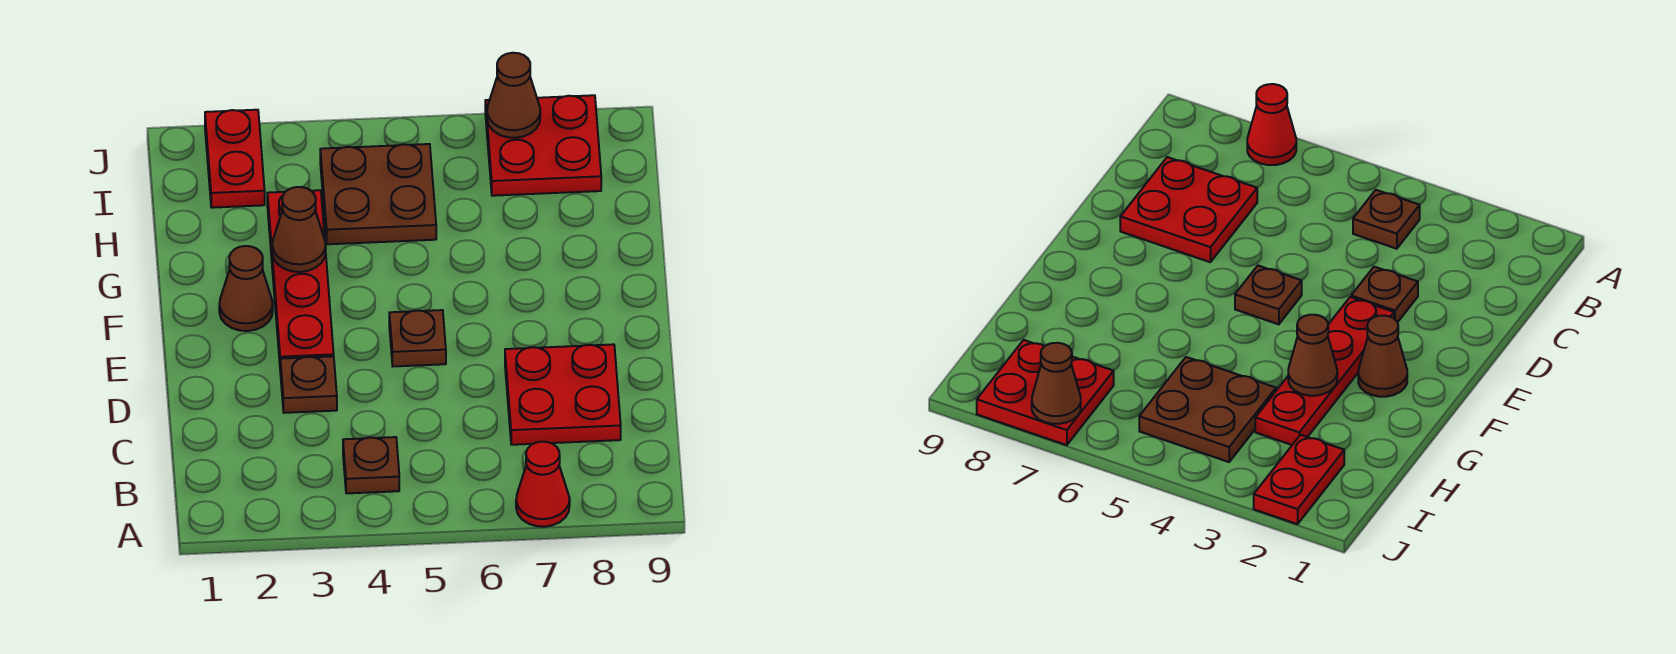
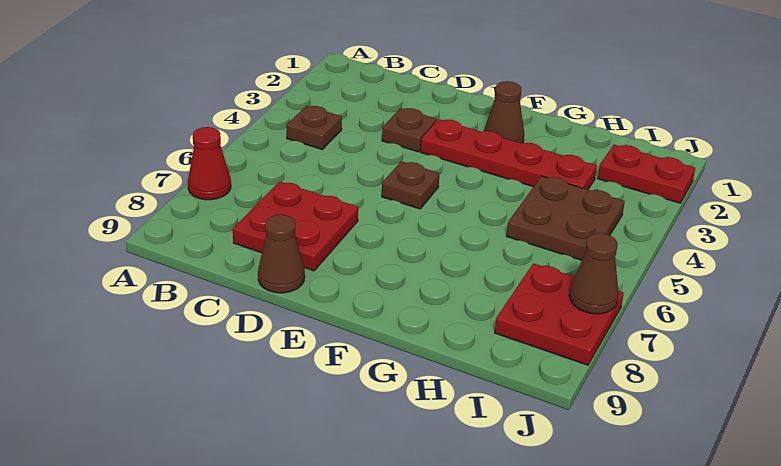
brown 1x1 cone [272,187,326,272] -> brown 1x1 cone moved to [258,215,305,293]

